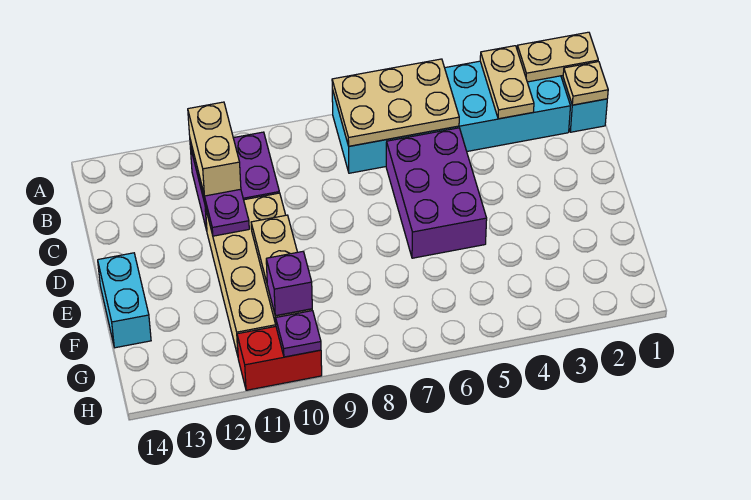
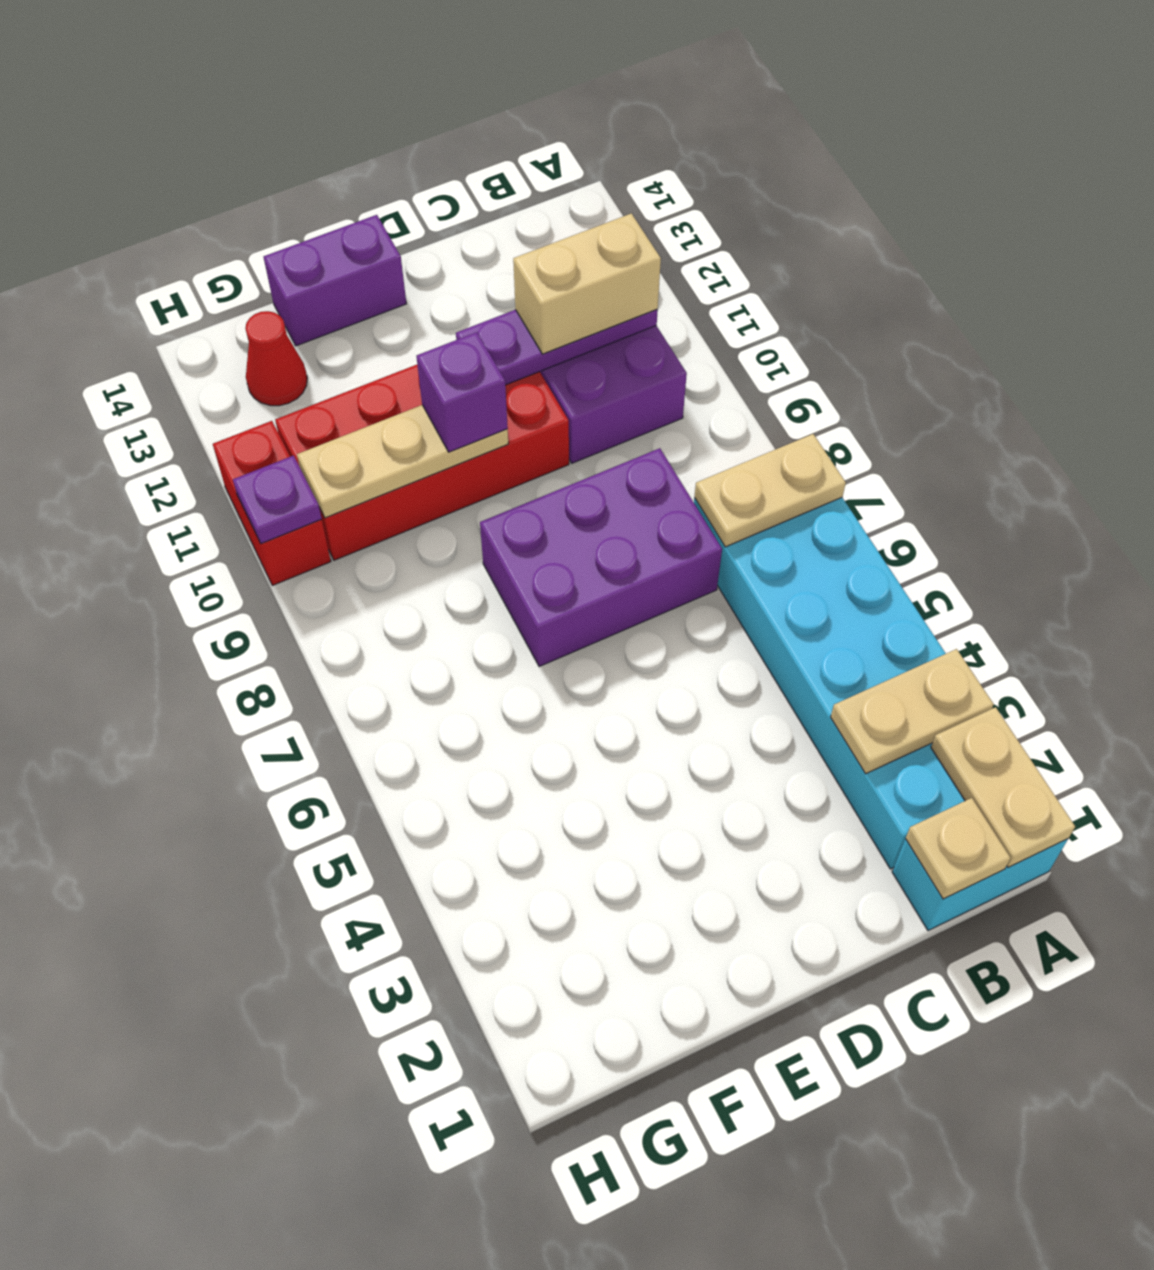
tan 2x3 plate [332,59,459,146] -> tan 1x2 plate [694,434,846,547]
purple 2x3 brick [386,128,487,258] -> purple 2x3 brick moved to [480,448,722,667]
tan 2x4 brick [206,193,285,356] -> red 2x4 brick [275,365,569,560]
cyan 1x2 brick [98,253,151,348] -> purple 1x2 brick [264,215,406,346]
purple 1x1 brick [266,251,312,316] -> purple 1x1 brick moved to [416,332,508,452]
none -> red 1x1 cone [245,311,307,406]

